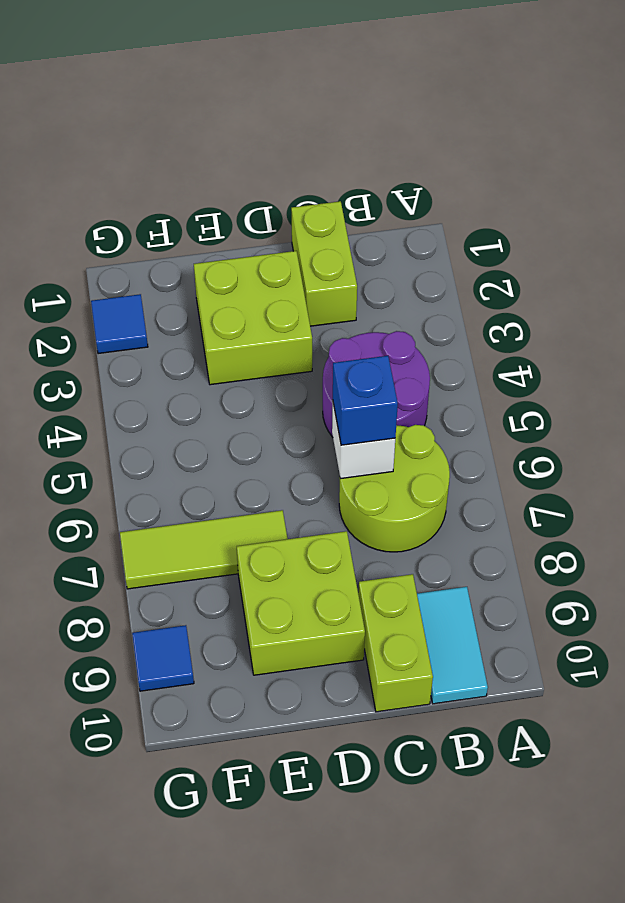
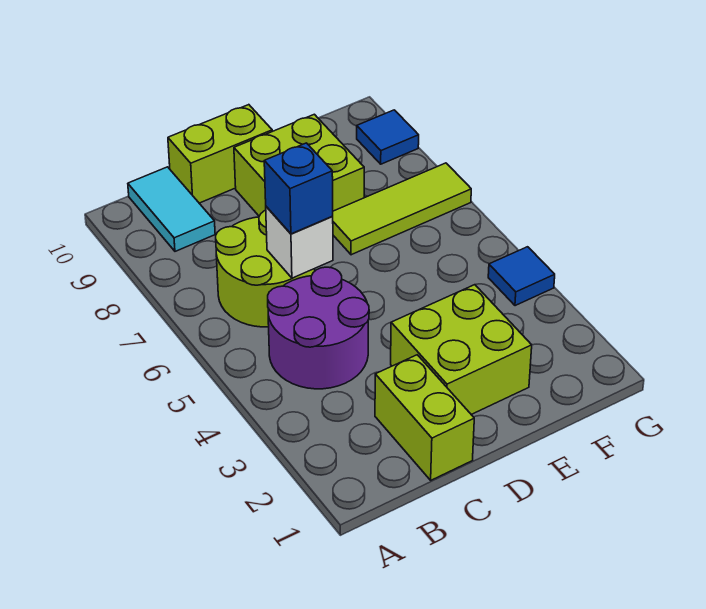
lime 1x2 brick [358,574,433,712] -> lime 1x2 brick turned to [168,105,272,203]
blue 1x1 tile [91,294,148,354] -> blue 1x1 tile moved to [488,247,555,306]

